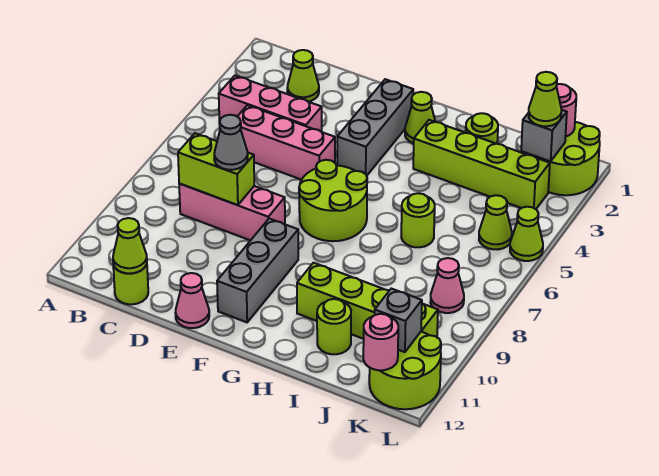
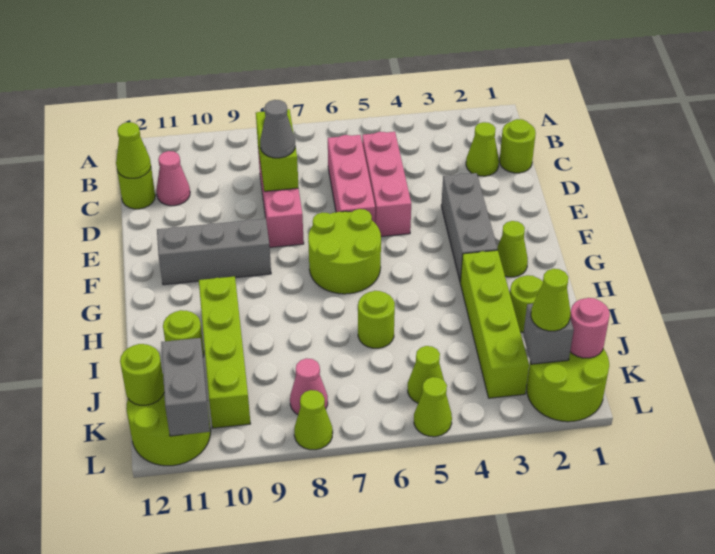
pink 1x3 brick [219,76,322,132] -> pink 1x3 brick moved to [328,135,375,223]
none -> lime 1x1 round brick [500,119,536,173]
pink 1x1 cone [176,273,209,328] -> pink 1x1 cone moved to [156,151,190,206]
grey 1x3 brick [337,79,413,176] -> grey 1x3 brick turned to [441,173,498,282]
grey 1x1 brick [375,289,422,352] -> grey 1x2 brick [161,338,210,436]
pink 1x1 round brick [363,314,398,370] -> lime 1x1 round brick [120,344,164,405]
none -> lime 1x1 cone [294,390,333,450]

